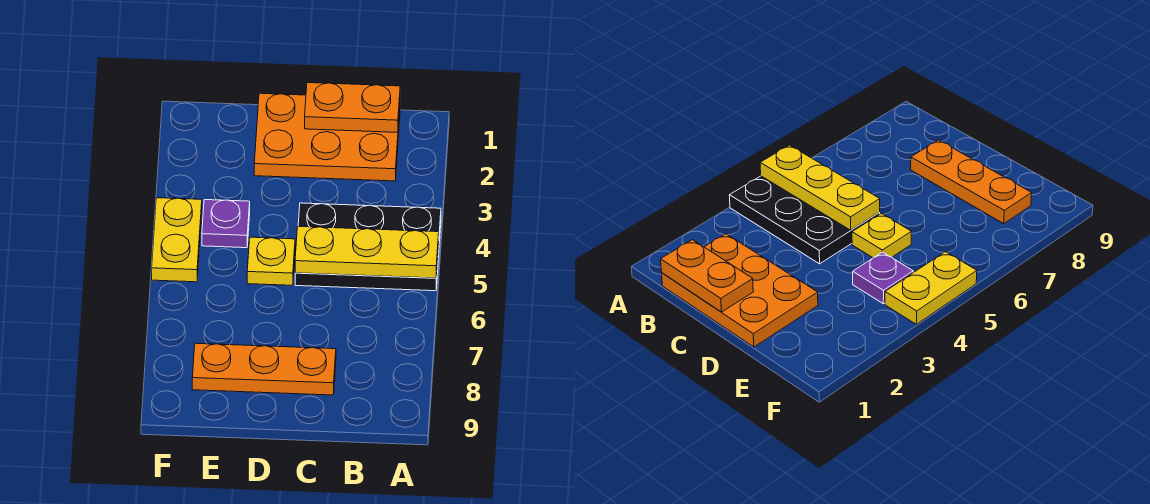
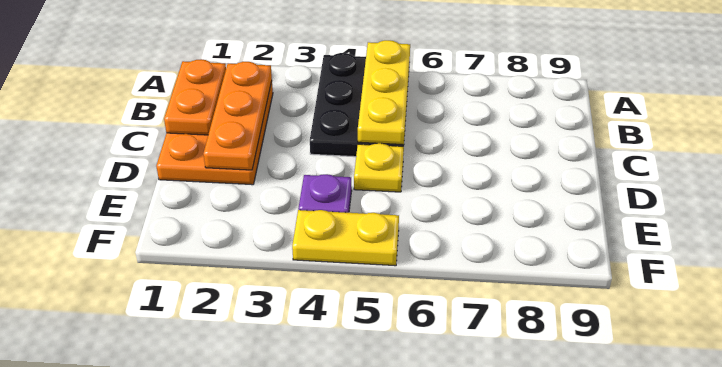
orange 1x3 plate [192,343,336,395] -> orange 1x3 plate moved to [203,62,272,170]

